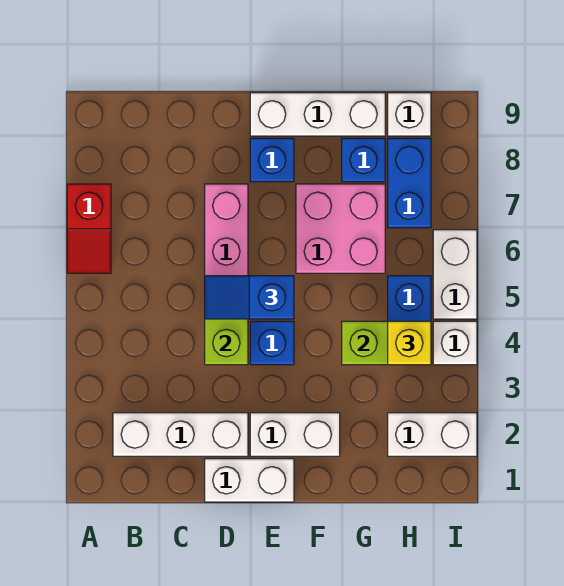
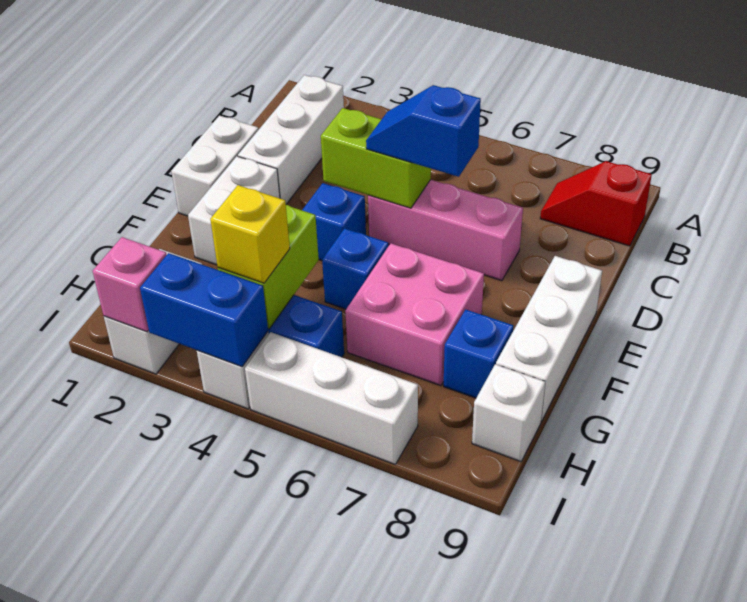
red 1x2 slope [67,184,111,273] -> red 1x2 slope moved to [540,161,652,246]
blue 1x2 slope [205,276,294,319] -> blue 1x2 slope turned to [366,85,481,177]
blue 1x1 brick [250,138,294,182] -> blue 1x1 brick moved to [322,228,388,309]
blue 1x2 brick [388,138,431,228] -> blue 1x2 brick moved to [140,253,268,367]
none -> pink 1x1 brick [93,237,167,332]
white 1x2 brick [433,230,477,319] -> white 1x3 brick [245,332,418,464]

